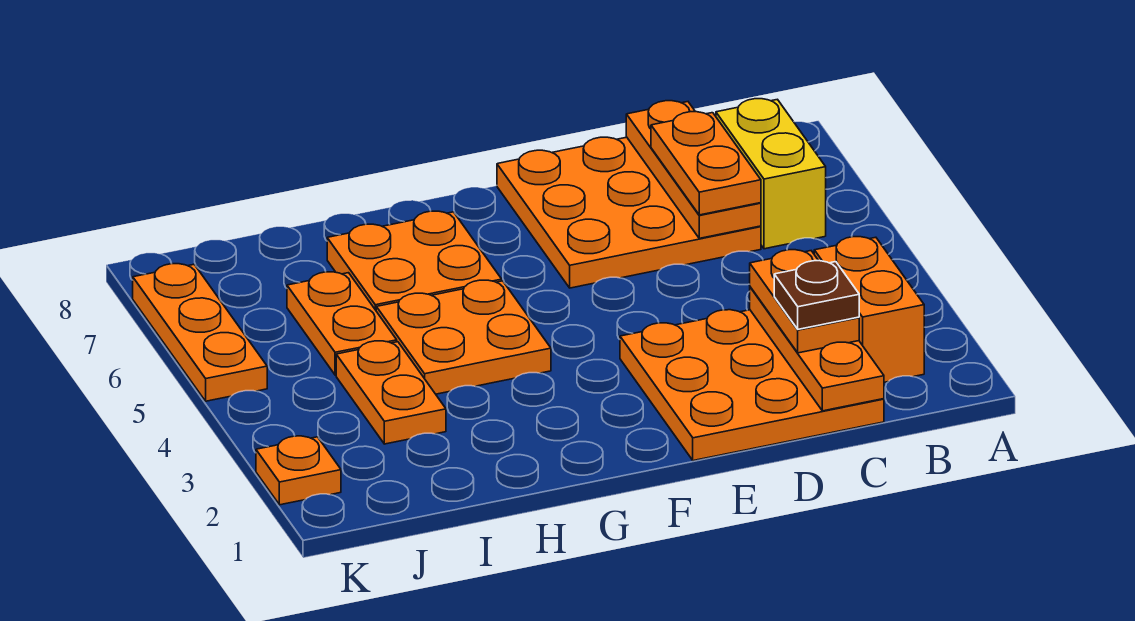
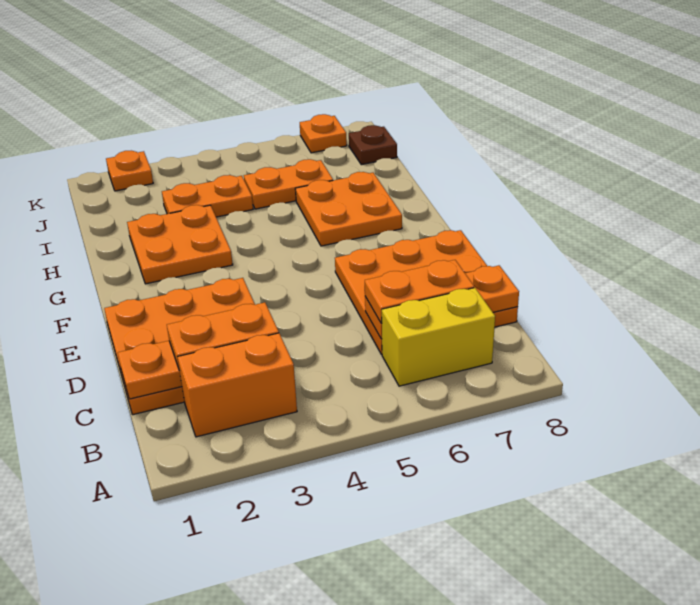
brown 1x1 plate [774,261,859,329] -> brown 1x1 plate moved to [349,125,397,165]
orange 2x2 plate [376,280,551,394] -> orange 2x2 plate moved to [127,205,233,284]
orange 1x3 plate [133,264,267,401] -> orange 1x1 plate [300,114,347,153]

